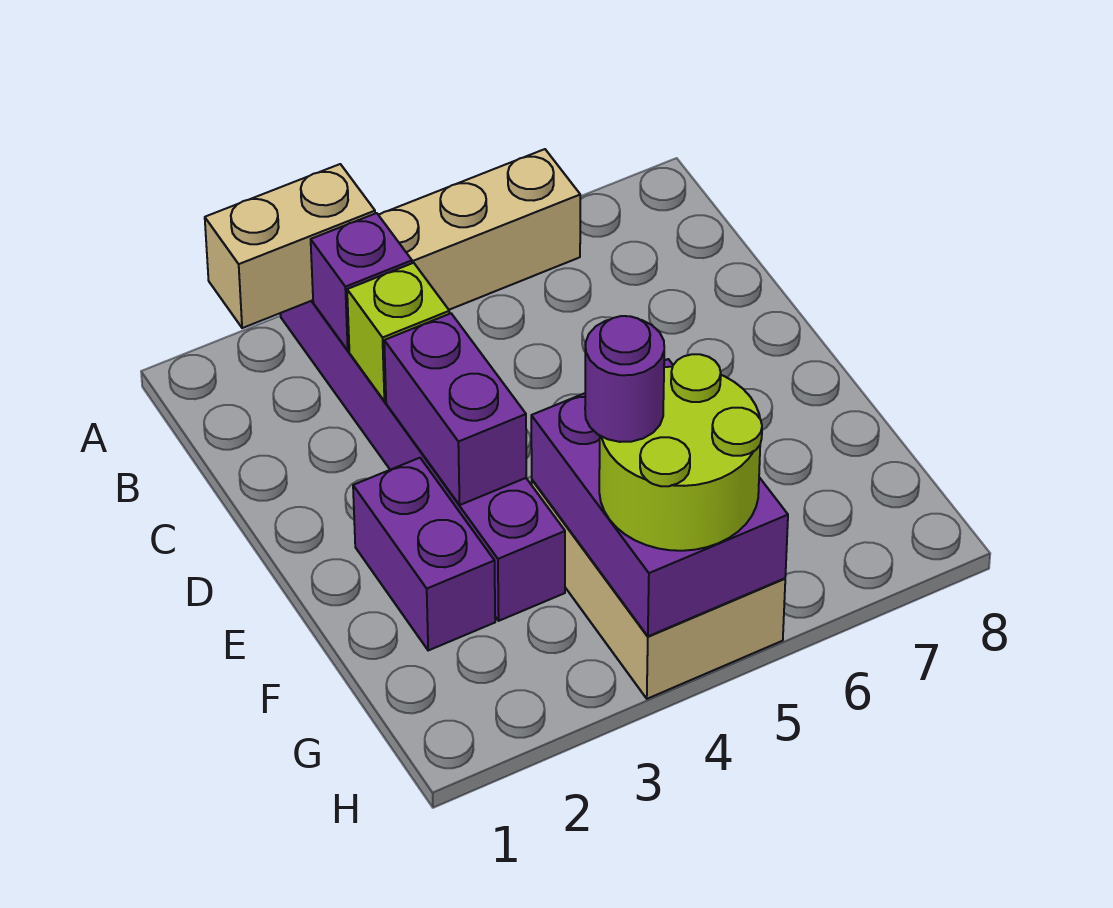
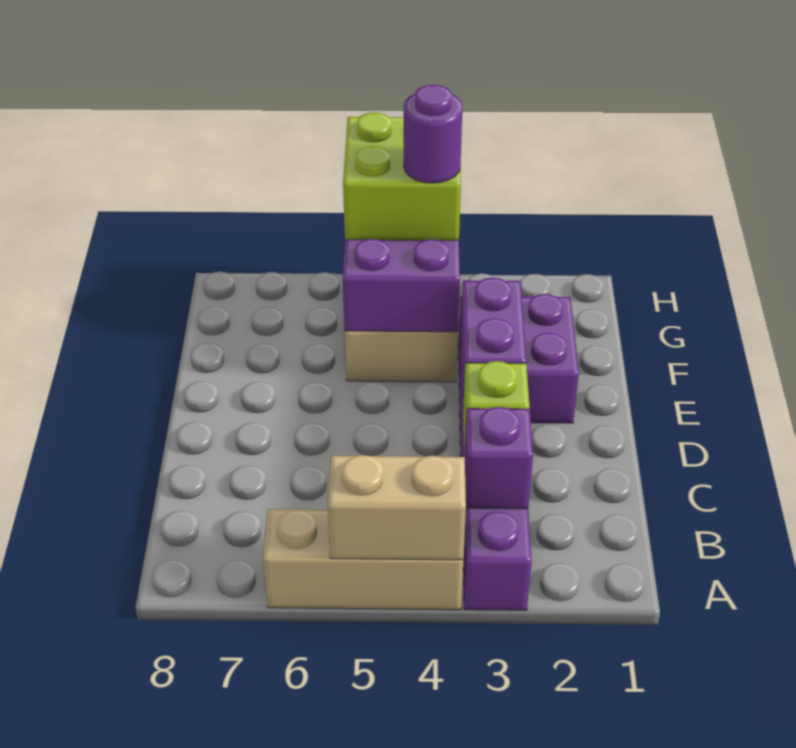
tan 1x2 brick [205,164,375,328] -> tan 1x2 brick moved to [328,455,466,560]
lime 2x2 round brick [599,354,762,551] -> lime 2x2 brick [343,113,461,240]

